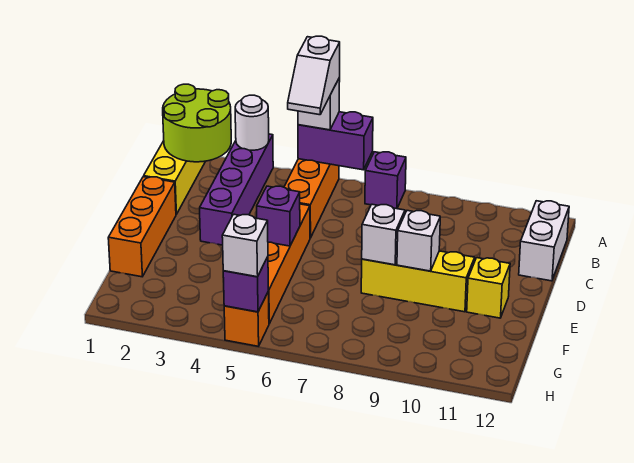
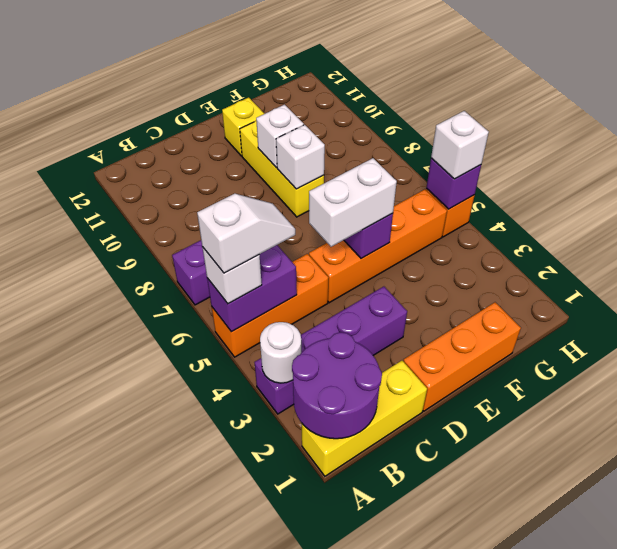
lime 2x2 round brick [163,84,231,162] -> purple 2x2 round brick [292,332,382,439]
purple 1x2 brick [298,112,373,170] -> purple 1x2 brick turned to [207,245,297,332]
white 1x2 brick [519,201,569,281] -> white 1x2 brick moved to [309,158,397,247]

